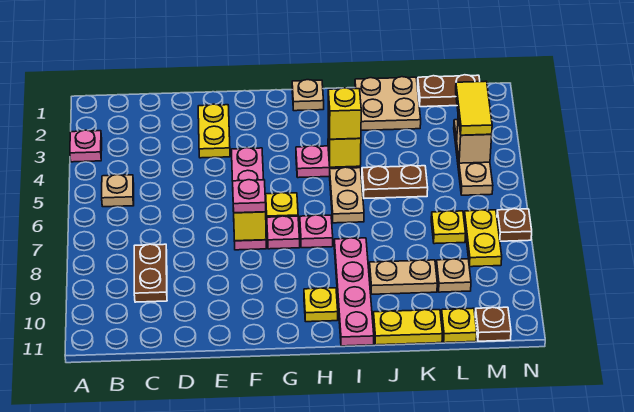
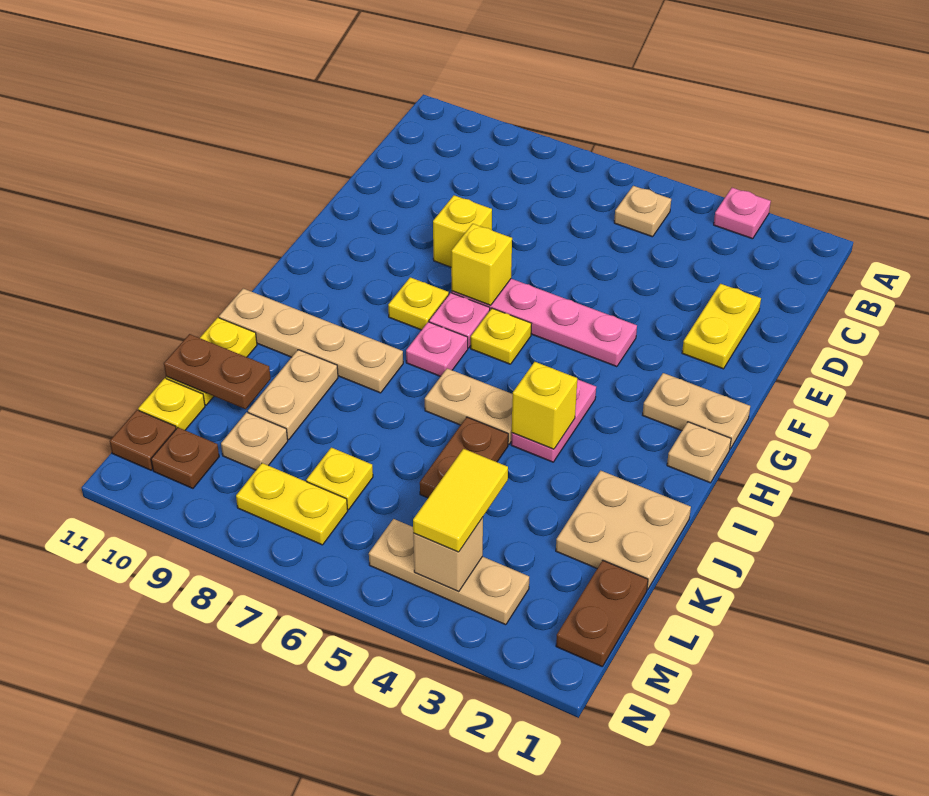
brown 1x2 plate [134,244,167,302] -> brown 1x2 plate moved to [164,334,271,409]
yellow 1x2 plate [198,104,230,158] -> yellow 1x2 plate turned to [682,284,761,369]
pink 1x1 plate [233,180,266,213] -> none
none -> tan 1x2 plate [643,373,750,449]
yellow 1x1 plate [304,288,338,322] -> yellow 1x1 plate moved to [388,277,449,330]
yellow 1x1 brick [328,88,361,139] -> yellow 1x1 brick moved to [433,195,492,267]
pink 1x4 plate [334,238,374,346] -> tan 1x4 plate [219,288,403,393]
yellow 1x2 tile [456,81,492,135] -> yellow 1x2 tile turned to [413,449,508,552]
brown 1x1 plate [497,209,532,241] -> brown 1x1 plate moved to [151,427,219,488]

